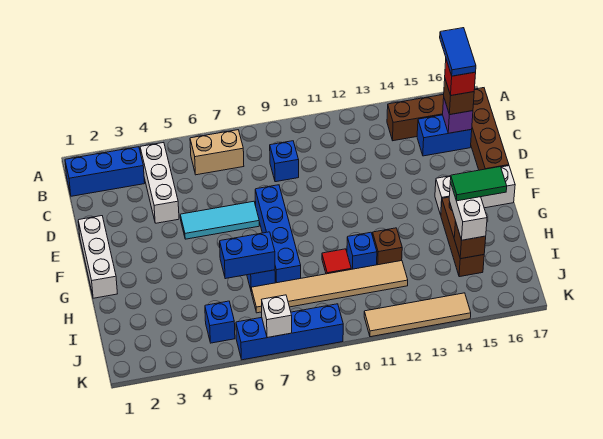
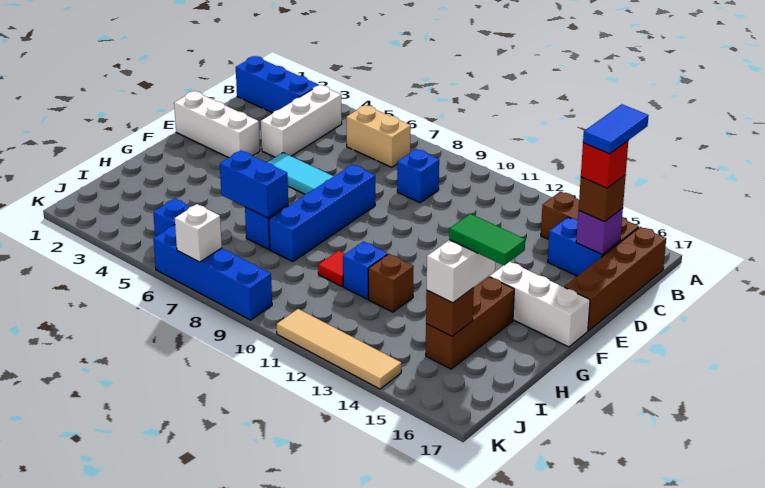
white 1x3 brick [78,216,117,298] -> white 1x3 brick turned to [174,91,260,158]
tan 1x6 tile [251,261,408,313] -> none

